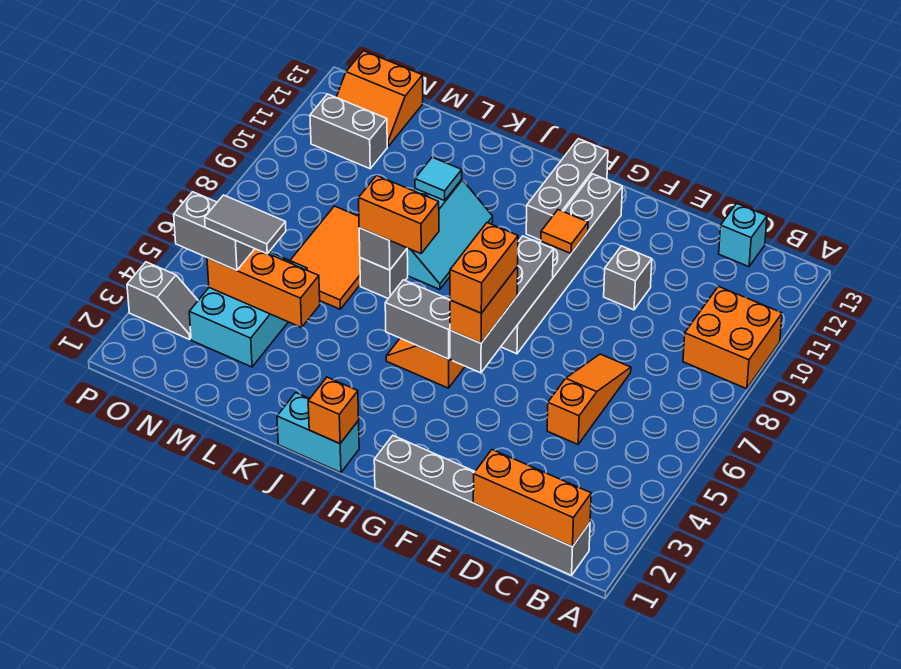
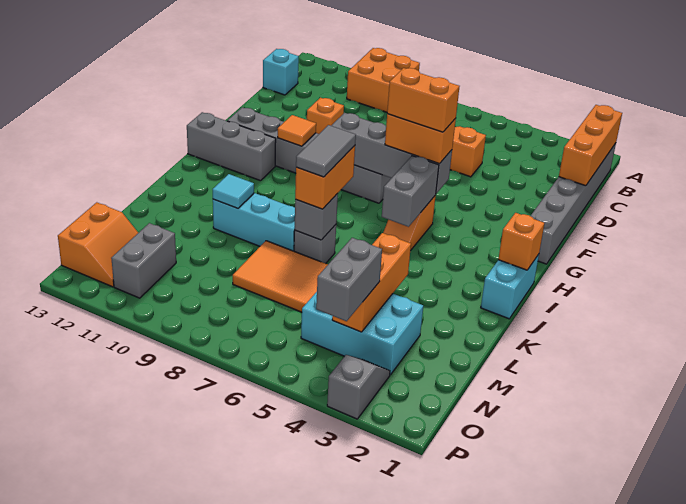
grey 1x1 brick [604,246,652,310] -> orange 1x1 brick [307,98,344,134]
grey 1x2 tile [205,195,286,254] -> grey 1x2 tile moved to [296,125,356,177]

